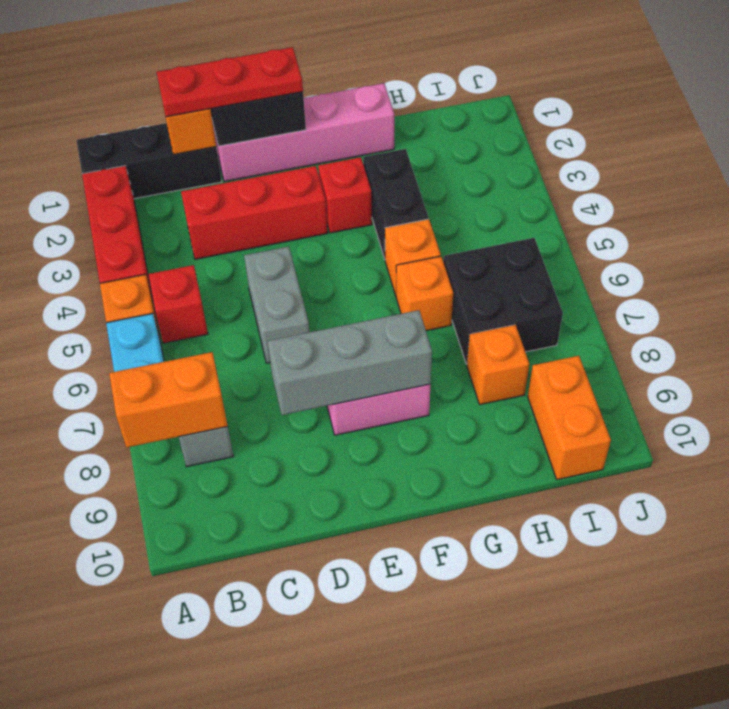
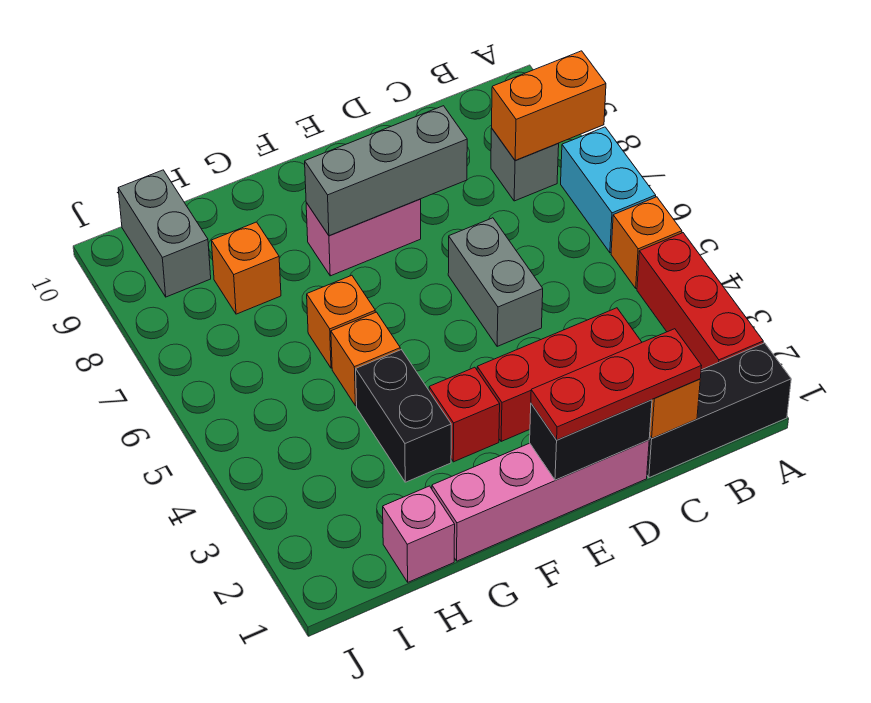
red 1x1 brick [148,265,208,343] -> none
none -> pink 1x1 brick [383,486,455,582]
black 2x2 brick [443,238,563,364] -> none
orange 1x2 brick [528,356,611,480] -> grey 1x2 brick [118,170,211,297]

